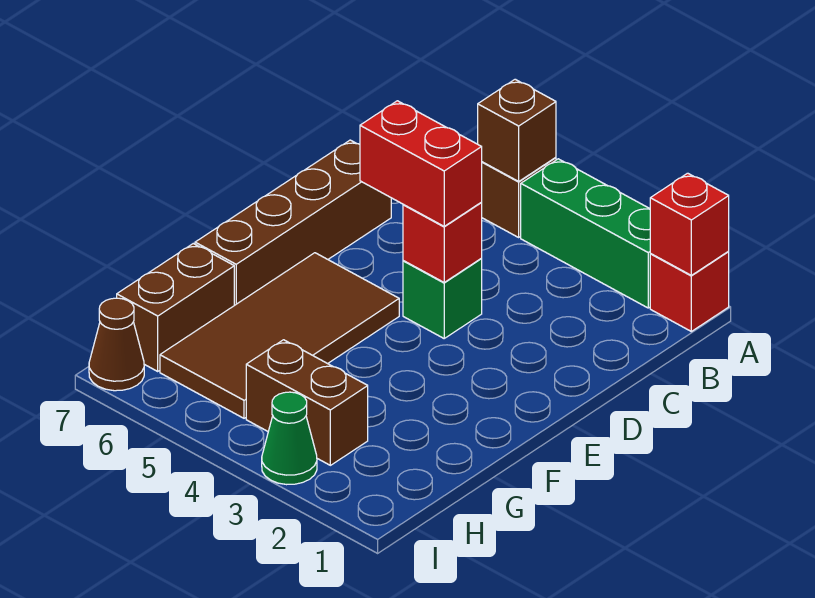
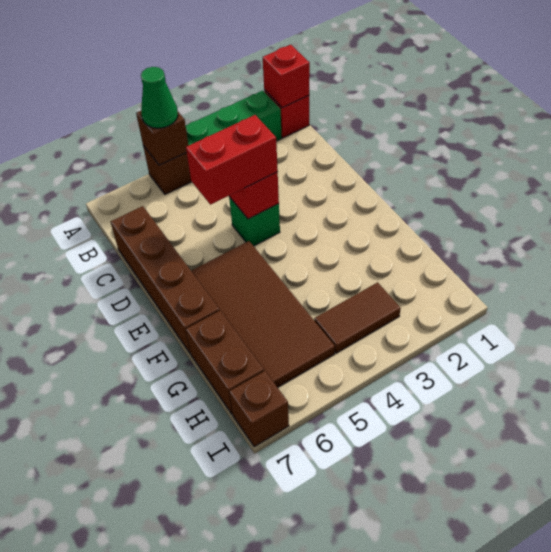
brown 1x2 brick [246,340,368,465] -> brown 1x2 tile [314,282,401,353]
green 1x1 cone [262,392,317,485] -> green 1x1 cone moved to [141,67,178,128]
brown 1x1 cone [89,298,144,391] -> brown 1x1 brick [229,371,289,447]

